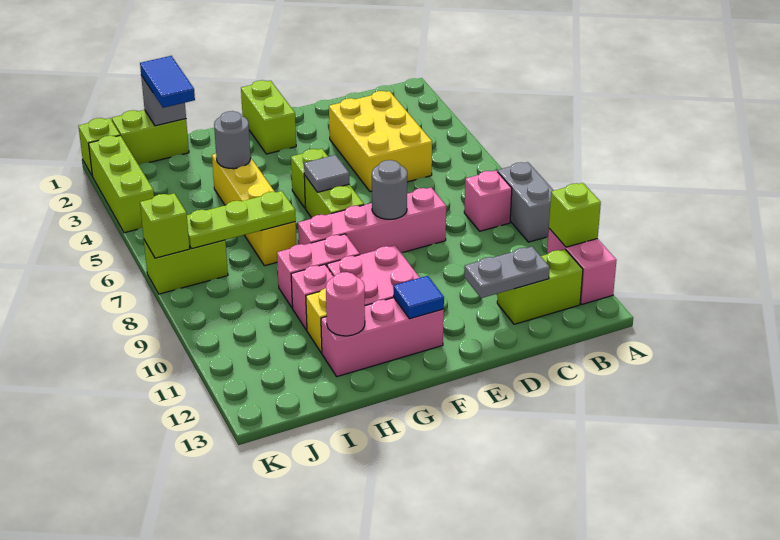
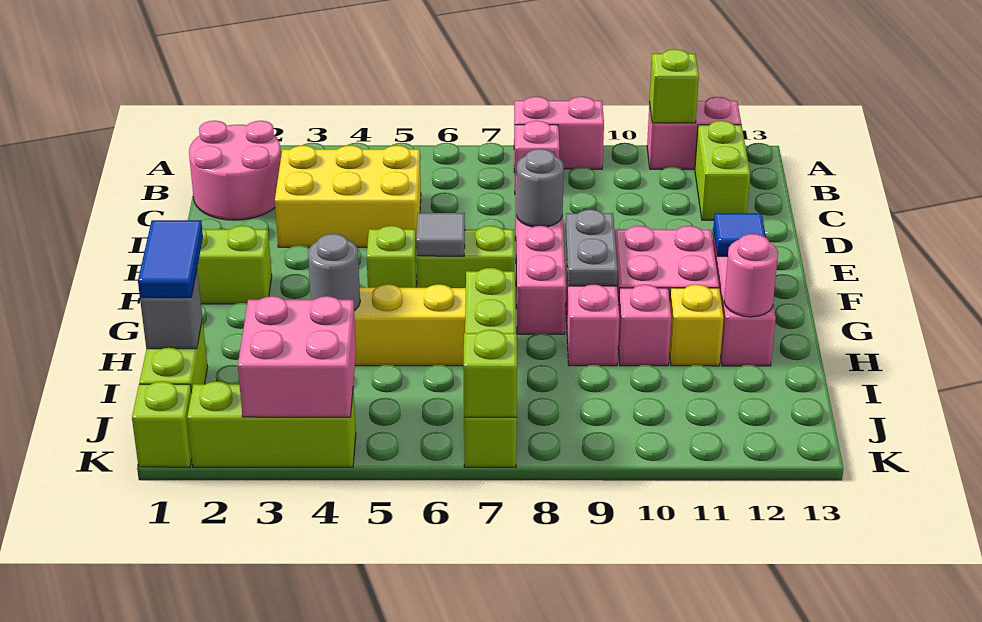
grey 1x2 brick [498,162,554,242] -> pink 1x2 brick [514,97,604,169]
none -> pink 2x2 round brick [189,121,281,220]
grey 1x2 plate [464,247,550,298] -> grey 1x2 plate moved to [566,209,618,286]
blue 1x2 tile [140,56,195,108] -> blue 1x2 tile turned to [138,220,203,298]
none -> pink 2x2 brick [238,296,356,417]

